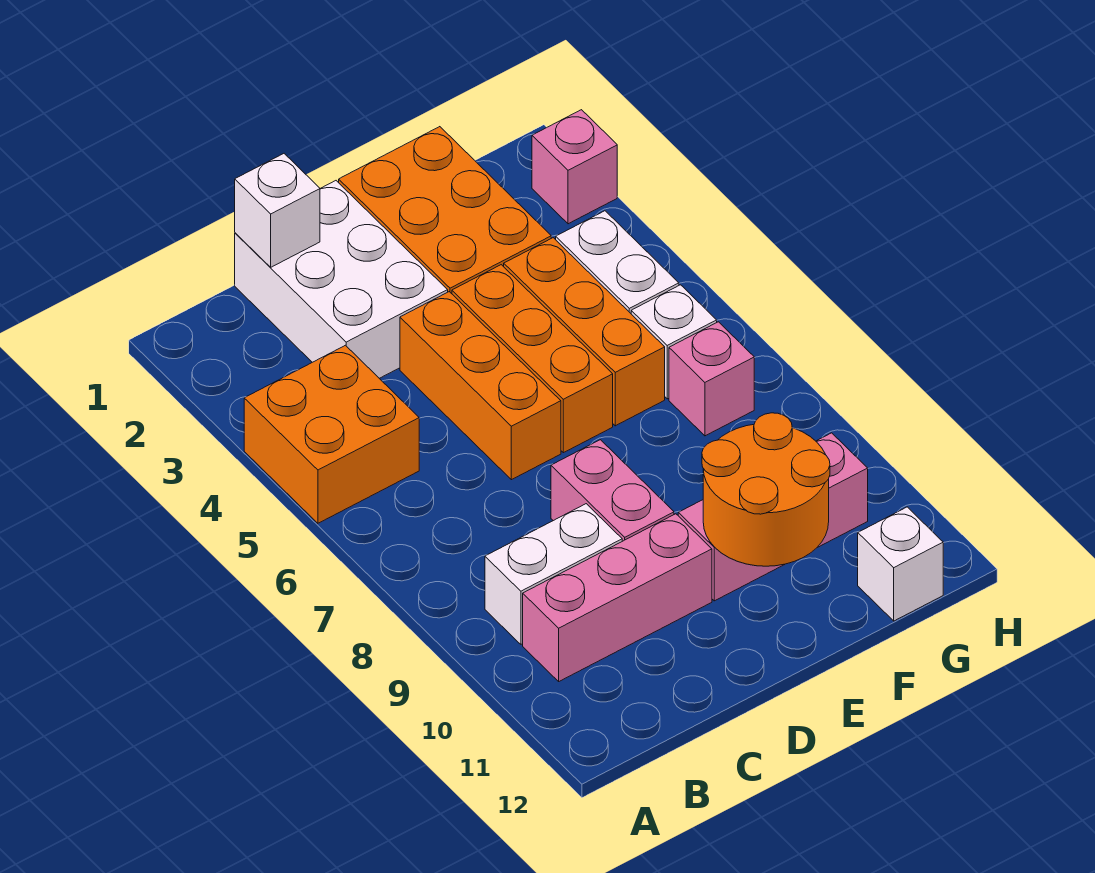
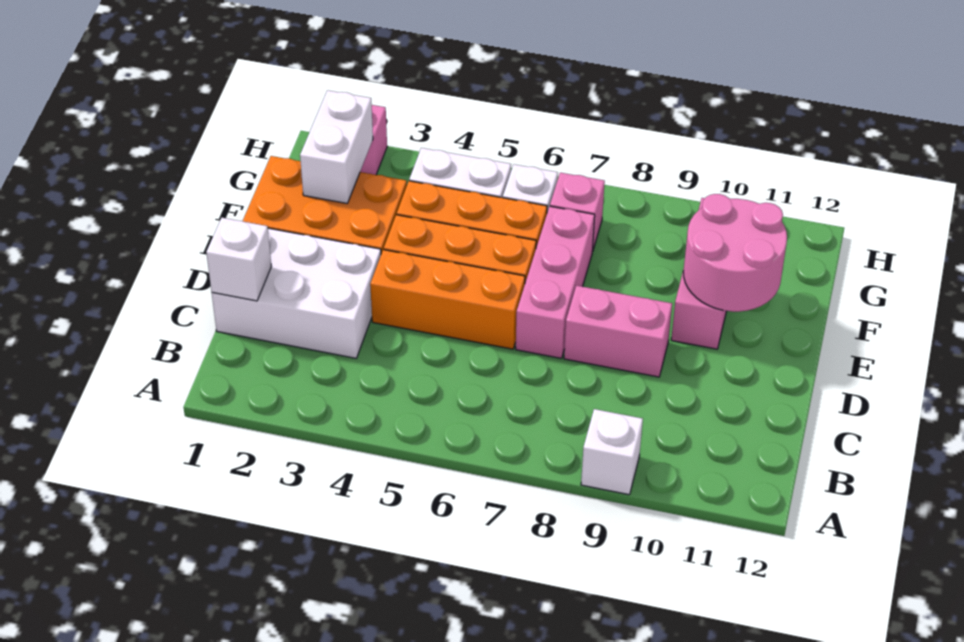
orange 2x2 brick [244,345,419,523] -> none
white 1x2 brick [485,504,622,644] -> white 1x2 brick moved to [300,90,373,203]
pink 1x3 brick [523,514,712,681] -> pink 1x3 brick moved to [516,206,595,358]
orange 2x2 round brick [702,413,830,566] -> pink 2x2 round brick [683,194,787,312]
white 1x1 brick [858,507,943,621] -> white 1x1 brick moved to [581,409,643,495]

